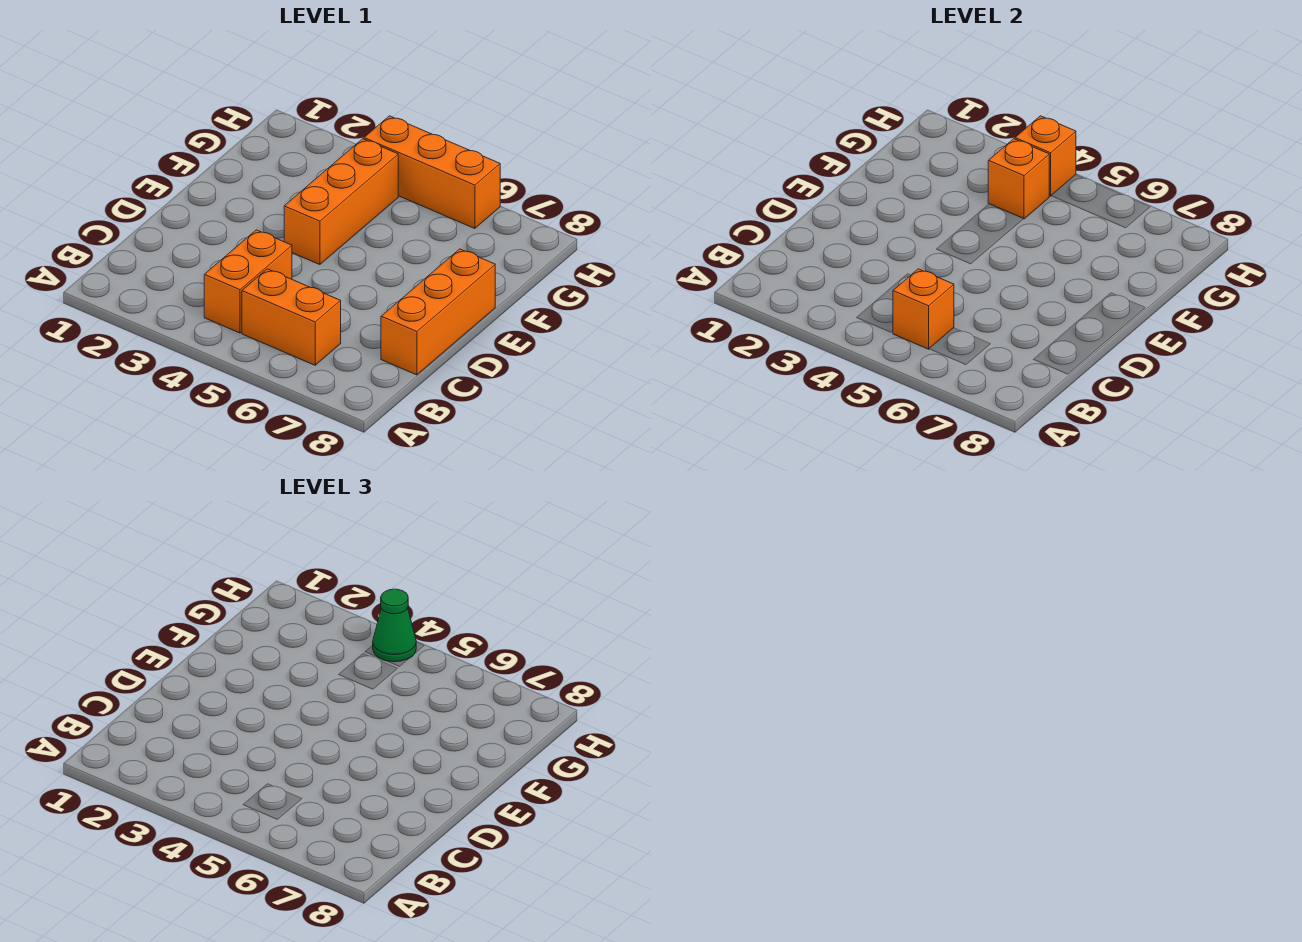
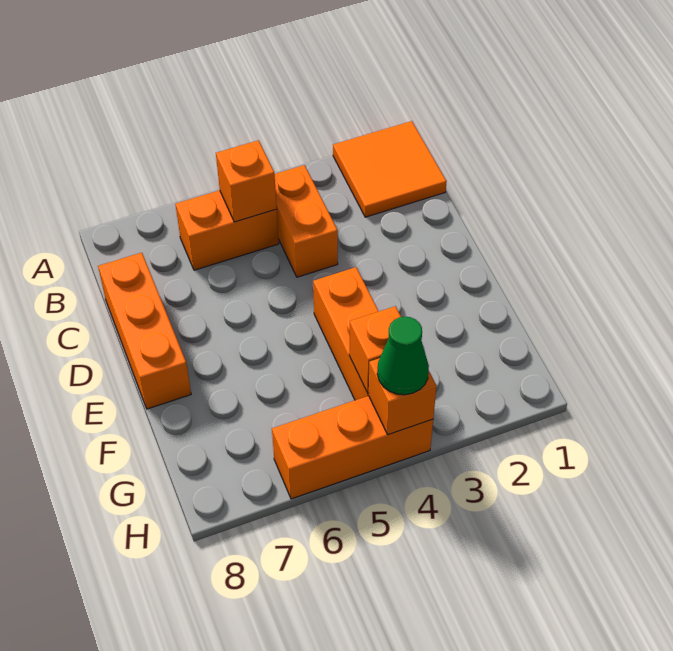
none -> orange 2x2 tile [333,121,447,217]

